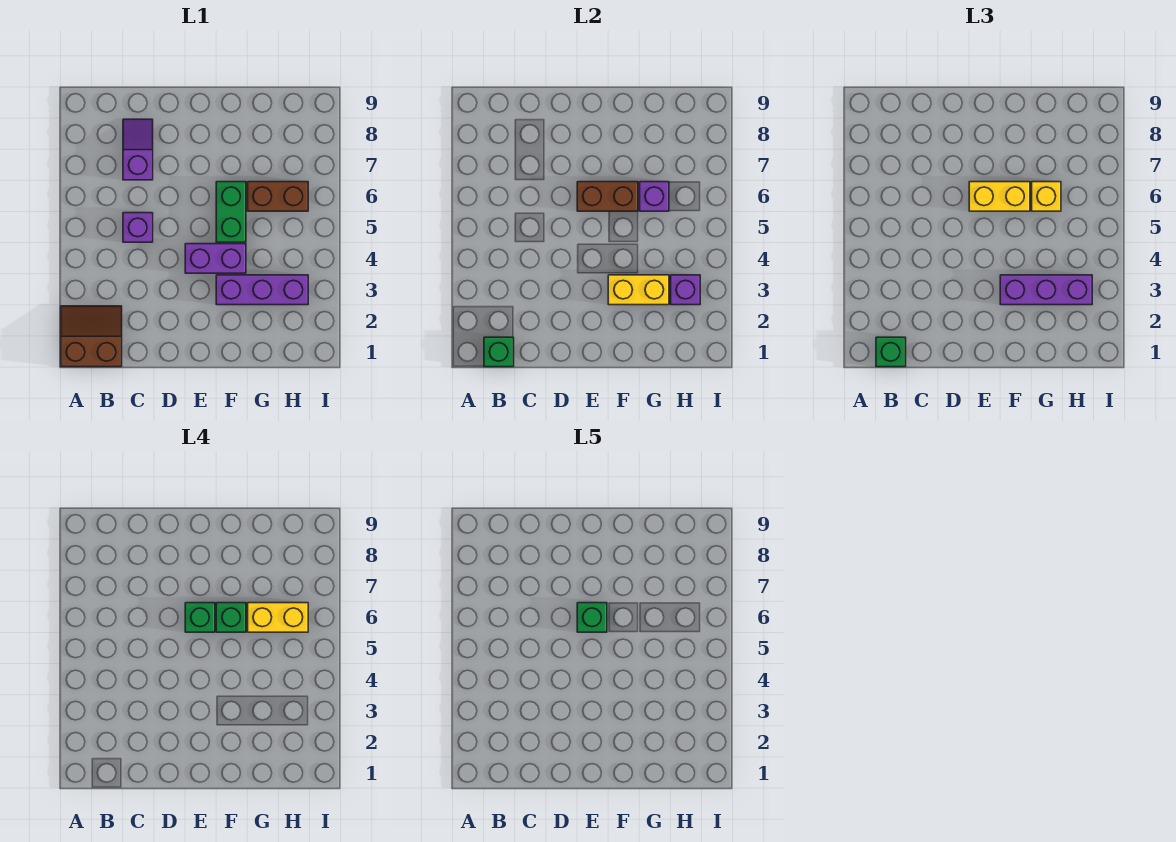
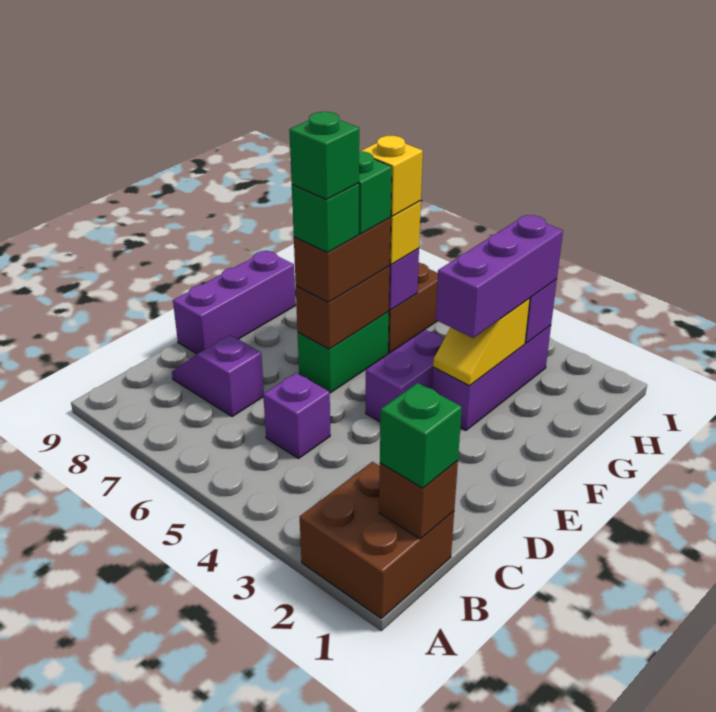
brown 2x2 slope [61,306,122,367] -> brown 2x2 brick [300,462,454,618]
green 1x1 brick [484,337,514,367] -> brown 1x1 brick [379,461,458,539]
none -> purple 1x3 brick [173,251,296,354]
yellow 1x2 brick [969,182,1030,211] -> brown 1x2 brick [294,218,391,302]
yellow 1x2 brick [608,275,669,305] -> yellow 1x2 slope [433,298,530,386]
green 1x2 brick [216,182,246,242] -> green 1x2 brick turned to [298,312,389,393]
yellow 1x2 brick [248,603,308,632] -> yellow 1x1 brick [361,136,423,216]

